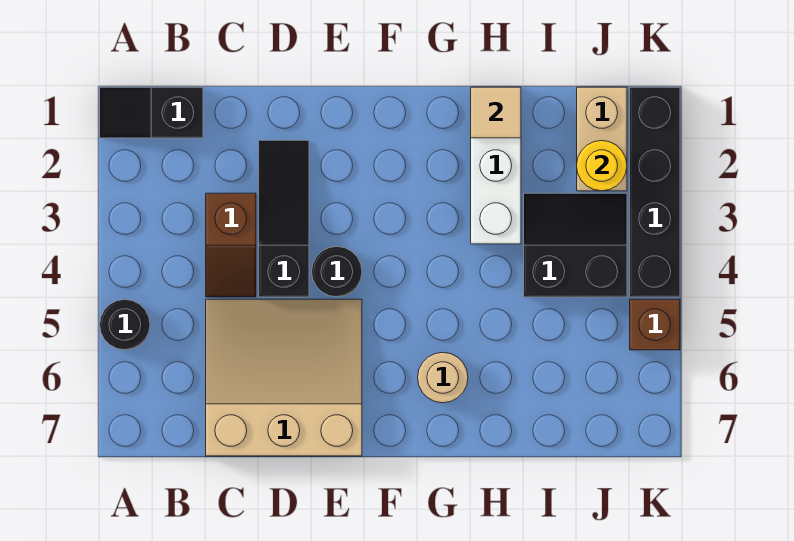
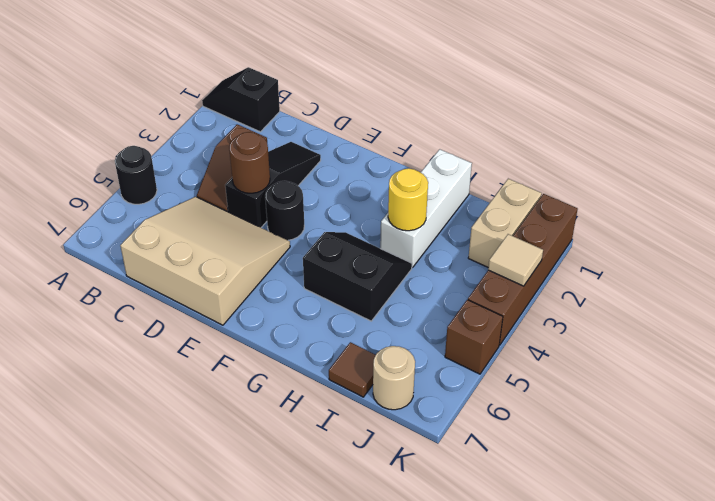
none -> brown 1x1 round brick [229,132,270,193]
tan 1x1 round brick [418,352,468,403] -> tan 1x1 round brick moved to [373,346,415,410]
tan 1x1 tile [471,87,521,138] -> tan 1x1 tile moved to [488,234,543,286]
black 2x2 slope [524,193,627,297] -> black 2x2 slope moved to [303,232,412,321]
none -> brown 1x1 tile [329,342,376,397]
yellow 1x1 round brick [577,141,627,191] -> yellow 1x1 round brick moved to [388,168,428,231]
black 1x4 brick [630,87,680,297] -> brown 1x4 brick [468,194,578,345]

